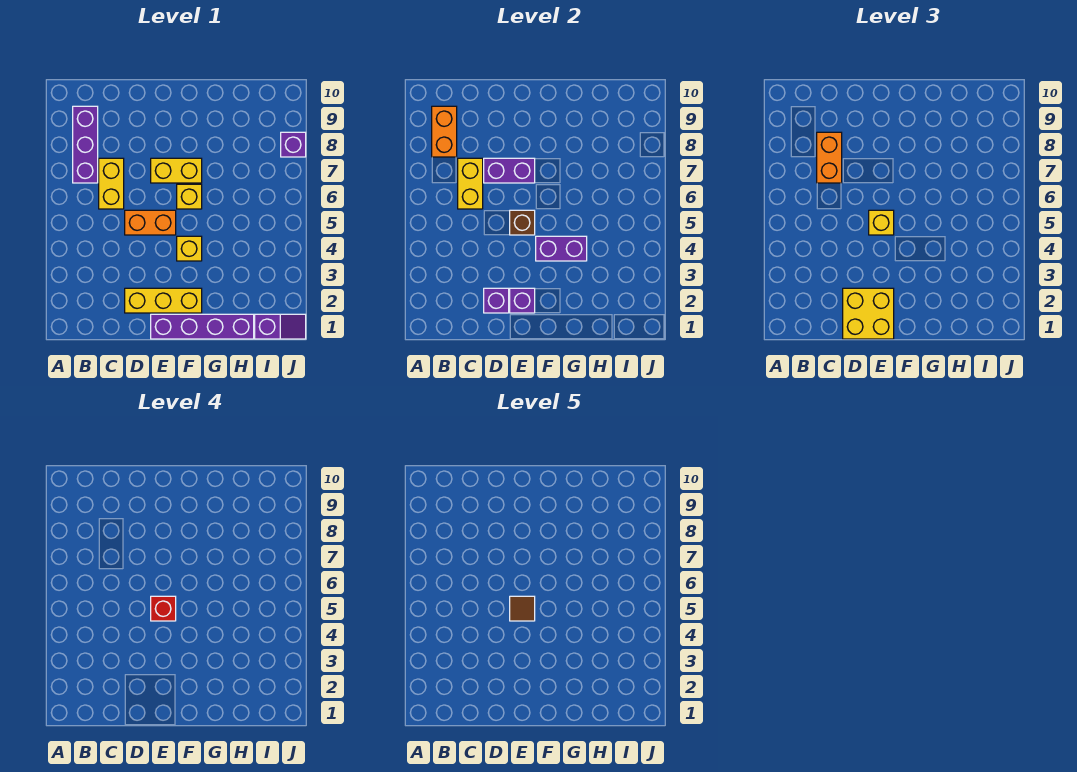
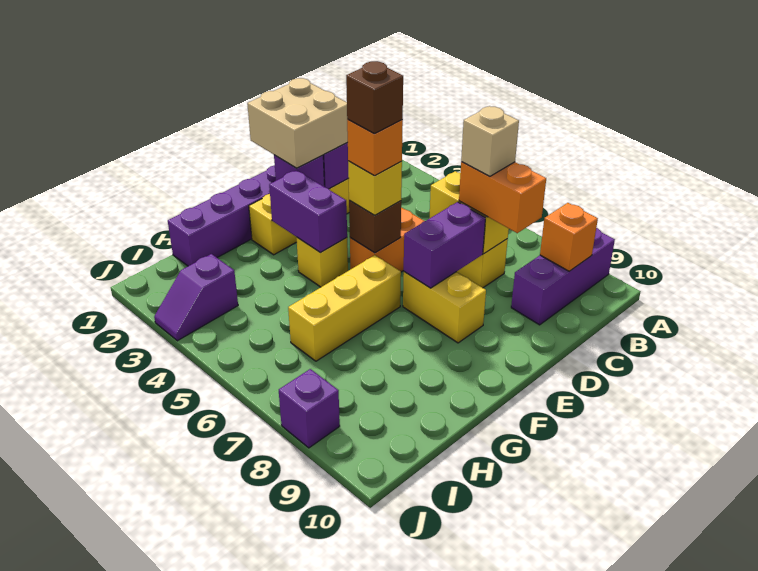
purple 1x3 brick [73,106,98,183] -> purple 1x3 brick turned to [511,228,615,325]
orange 1x2 brick [432,106,457,157] -> orange 1x1 brick [540,203,598,271]
none -> tan 1x1 brick [461,106,519,177]
yellow 2x2 brick [843,288,894,339] -> tan 2x2 brick [247,78,348,168]
red 1x1 brick [151,596,176,621] -> orange 1x1 brick [347,120,403,176]
brown 1x1 tile [510,596,535,621] -> brown 1x1 brick [346,61,403,134]
yellow 1x2 brick [151,158,202,183] -> yellow 1x2 brick turned to [403,272,486,343]
purple 1x2 brick [536,236,587,261] -> purple 1x2 brick turned to [269,170,347,253]
yellow 1x1 brick [177,184,202,209] -> yellow 1x3 brick [288,255,401,361]
purple 1x2 slope [255,314,306,339] -> purple 1x2 slope moved to [154,254,238,341]

